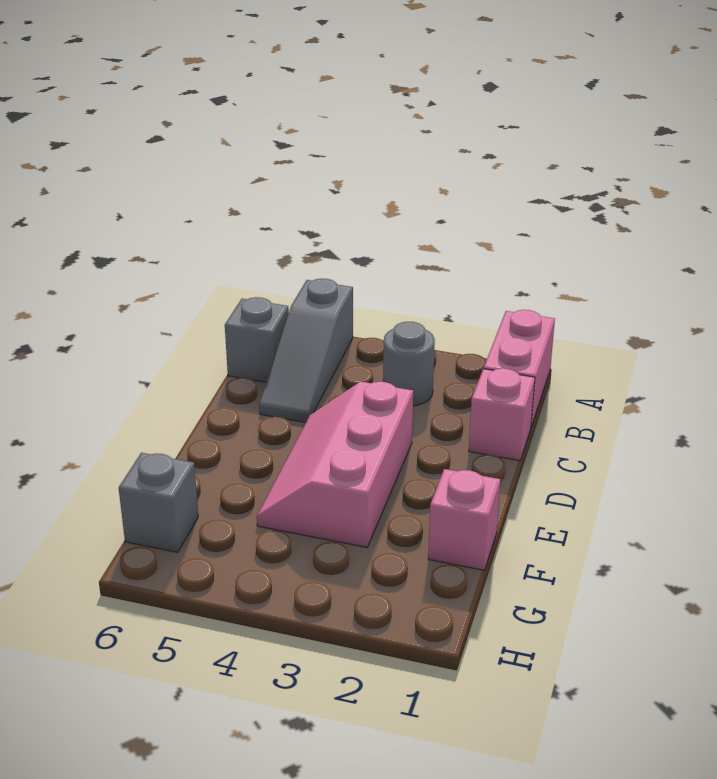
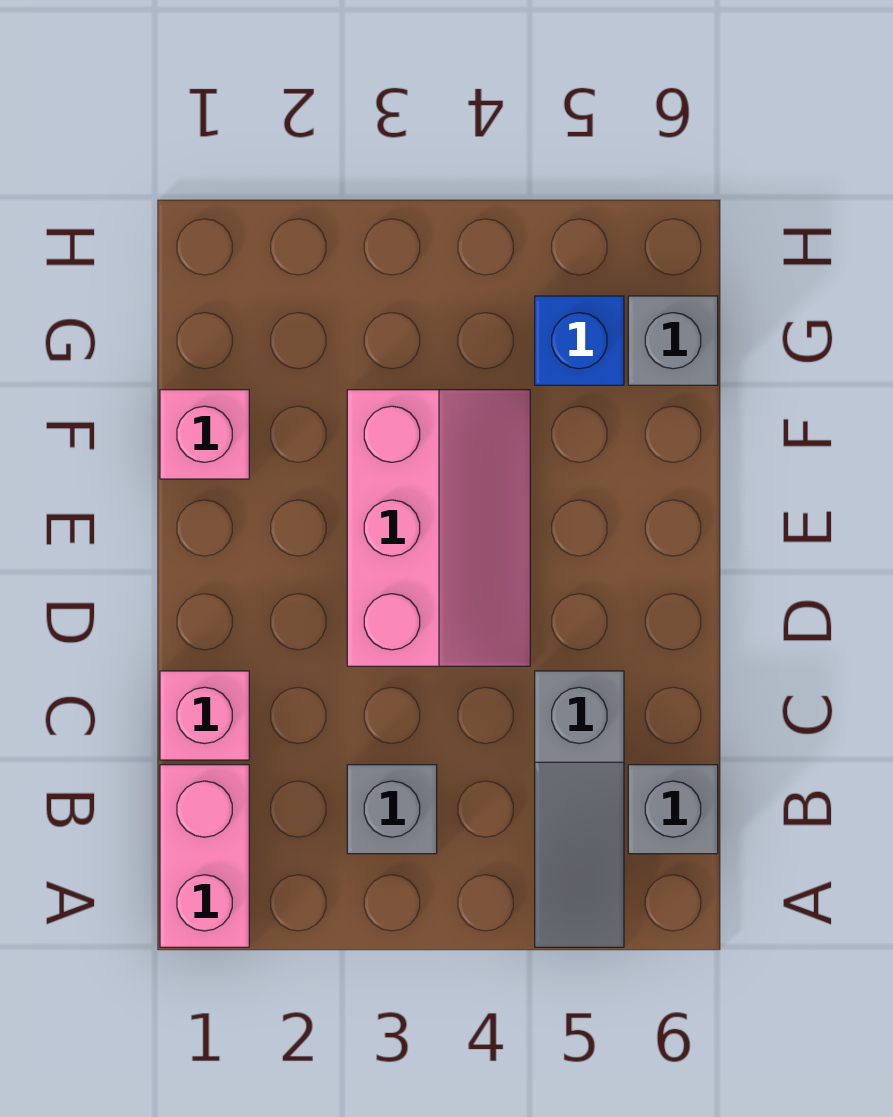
grey 1x3 slope [259,278,353,422] -> grey 1x3 slope turned to [535,671,624,947]
grey 1x1 round brick [383,322,435,406] -> grey 1x1 brick [347,765,437,854]
none -> blue 1x1 brick [535,296,624,385]

